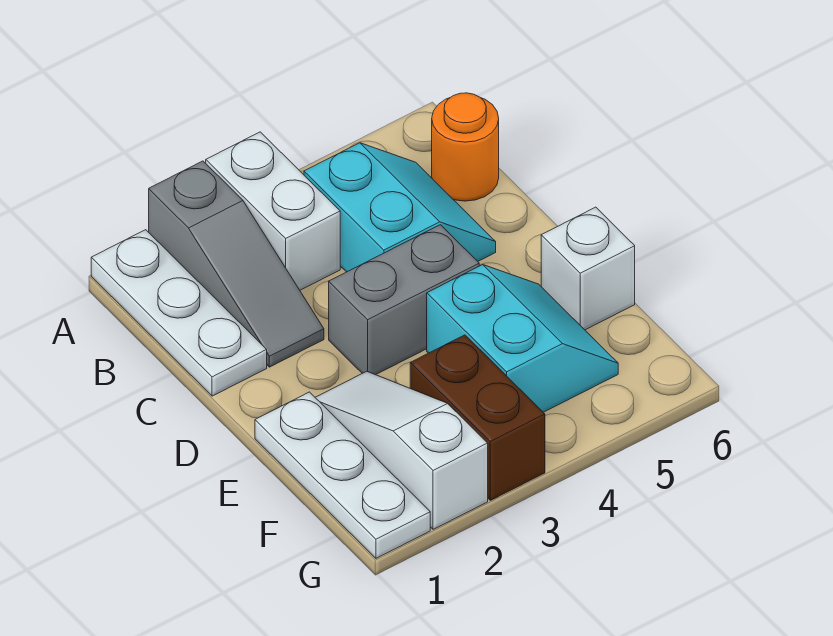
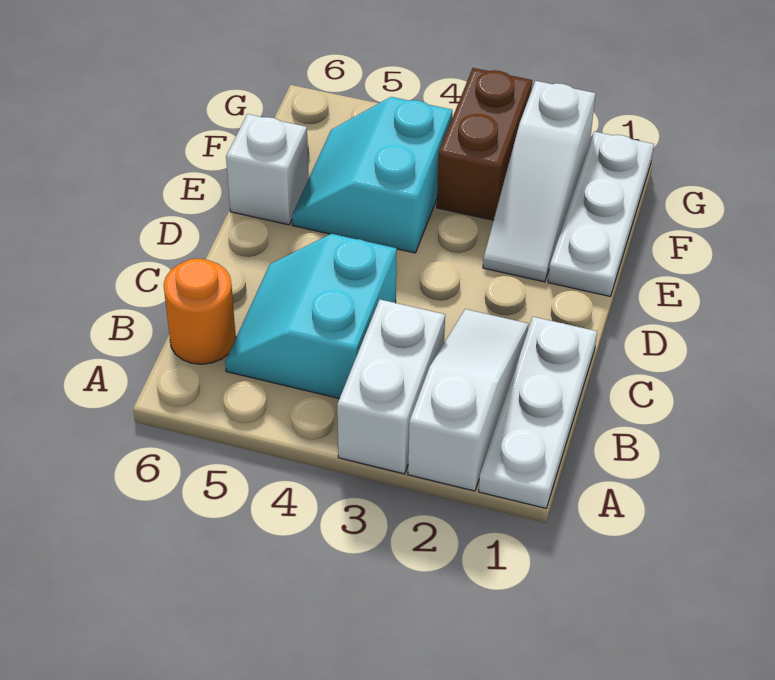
grey 1x3 slope [149,161,324,367] -> white 1x3 slope [408,309,529,491]
grey 1x2 brick [329,225,479,375] -> none

